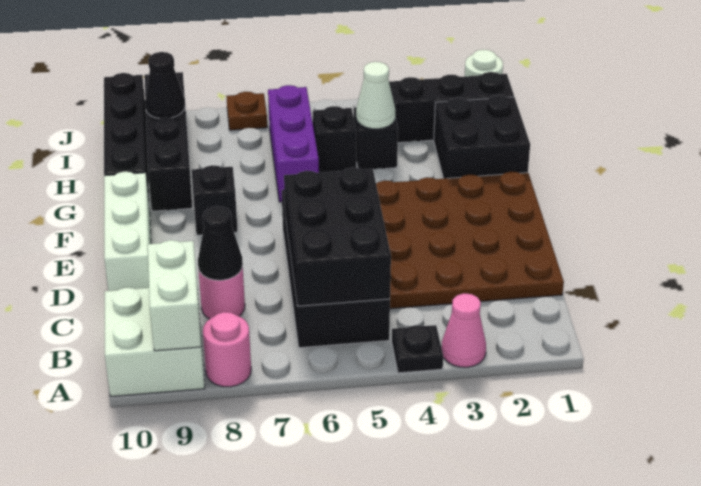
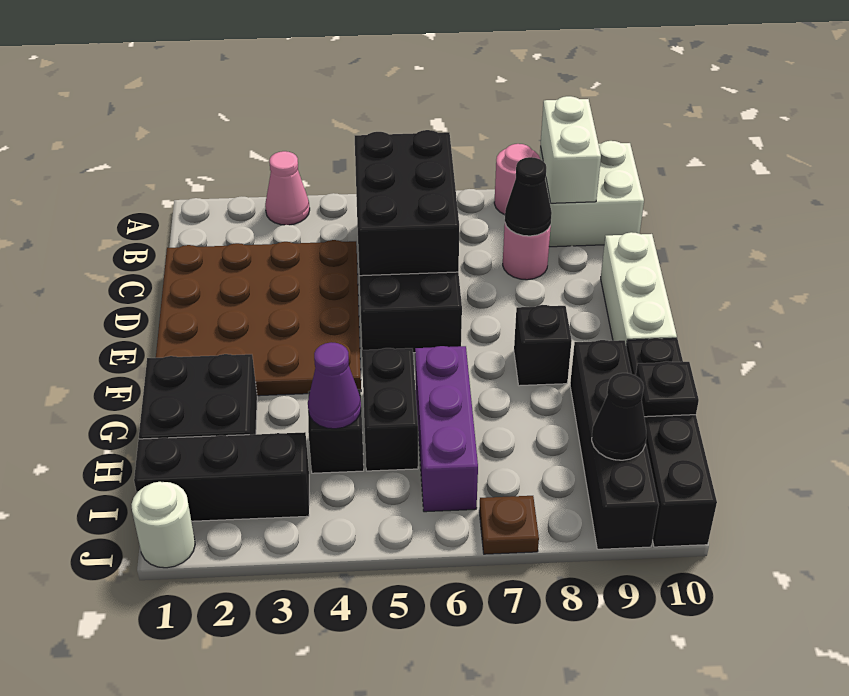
black 1x1 plate [392,325,443,373] -> black 1x1 plate moved to [636,361,699,417]
white 1x1 cone [356,62,395,129] -> purple 1x1 cone [308,342,361,429]
black 1x1 brick [313,106,356,173] -> black 1x2 brick [362,348,418,471]

